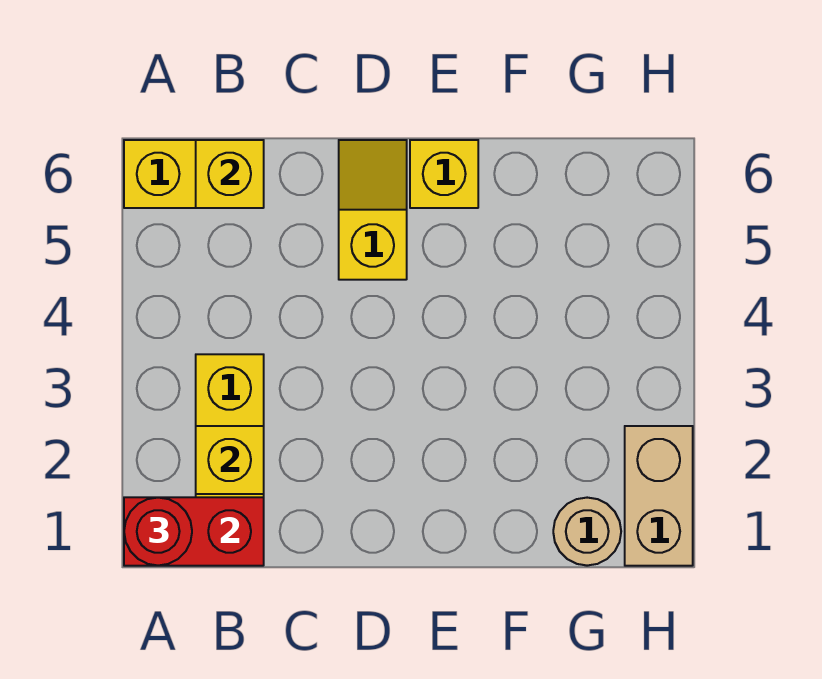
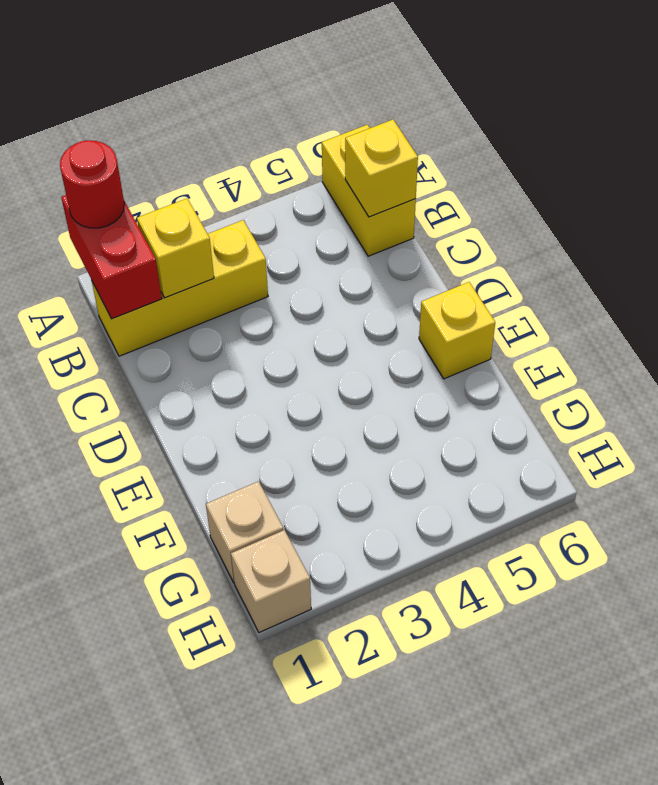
yellow 1x2 slope [339,140,407,280] -> none
tan 1x1 round brick [553,498,621,566] -> tan 1x1 brick [206,481,283,582]
tan 1x2 brick [625,426,693,566] -> tan 1x1 brick [231,530,311,633]

